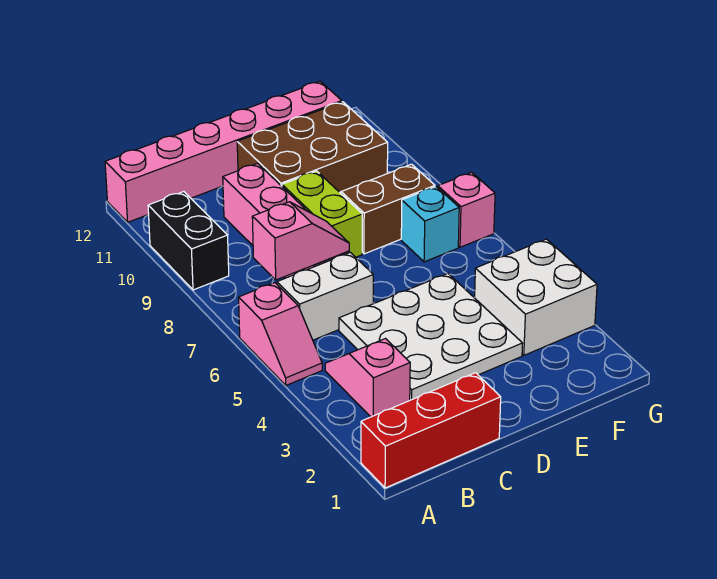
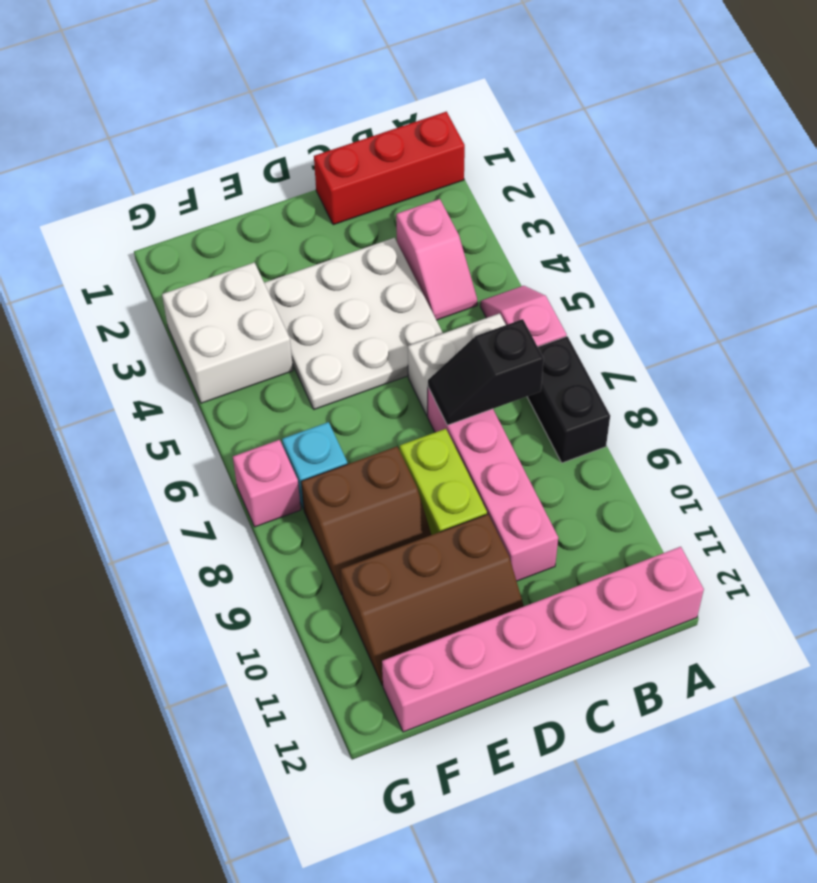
black 1x2 brick [148,192,229,290] -> black 1x2 brick moved to [527,336,610,463]
pink 1x2 slope [252,202,349,280] -> black 1x2 slope [428,319,544,425]
brown 2x3 brick [237,102,388,192] -> brown 2x3 slope [341,514,524,685]

